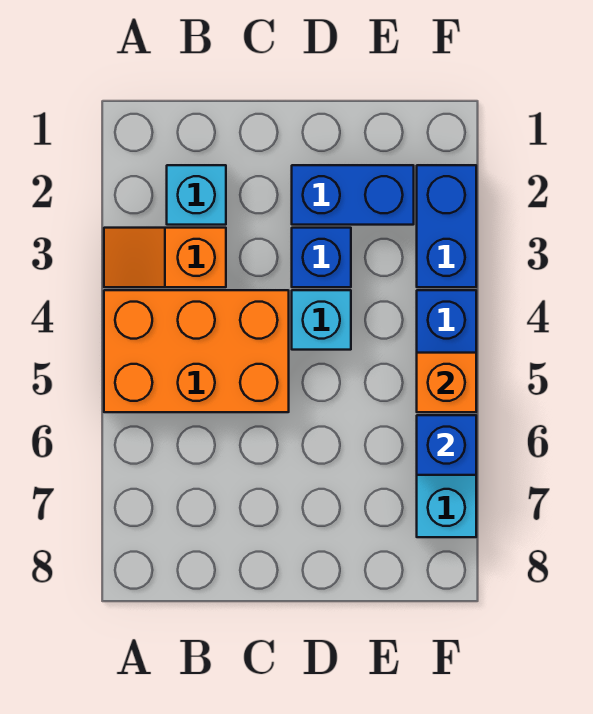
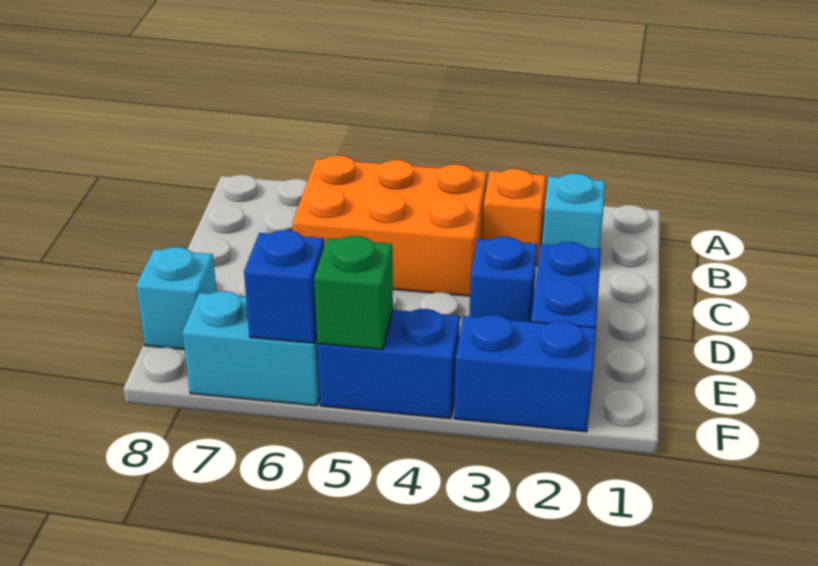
orange 2x3 brick [104,290,289,412] -> orange 2x3 brick turned to [292,156,487,296]
cyan 1x1 brick [292,290,351,350] -> cyan 1x1 brick moved to [136,247,217,350]
orange 1x1 brick [417,353,476,412] -> green 1x1 brick [314,236,393,350]

